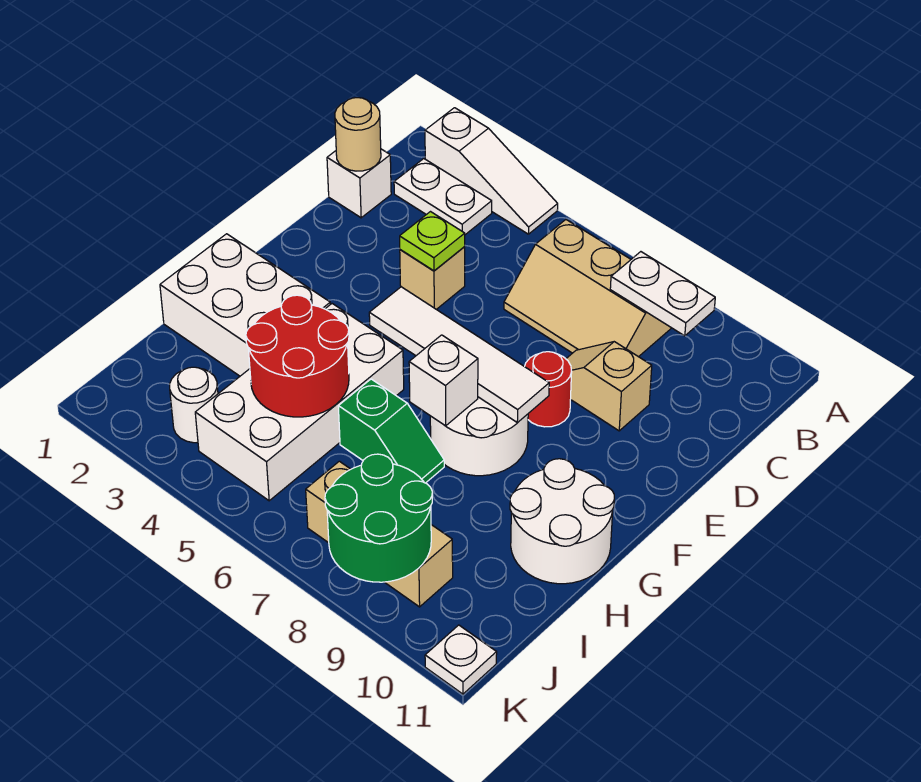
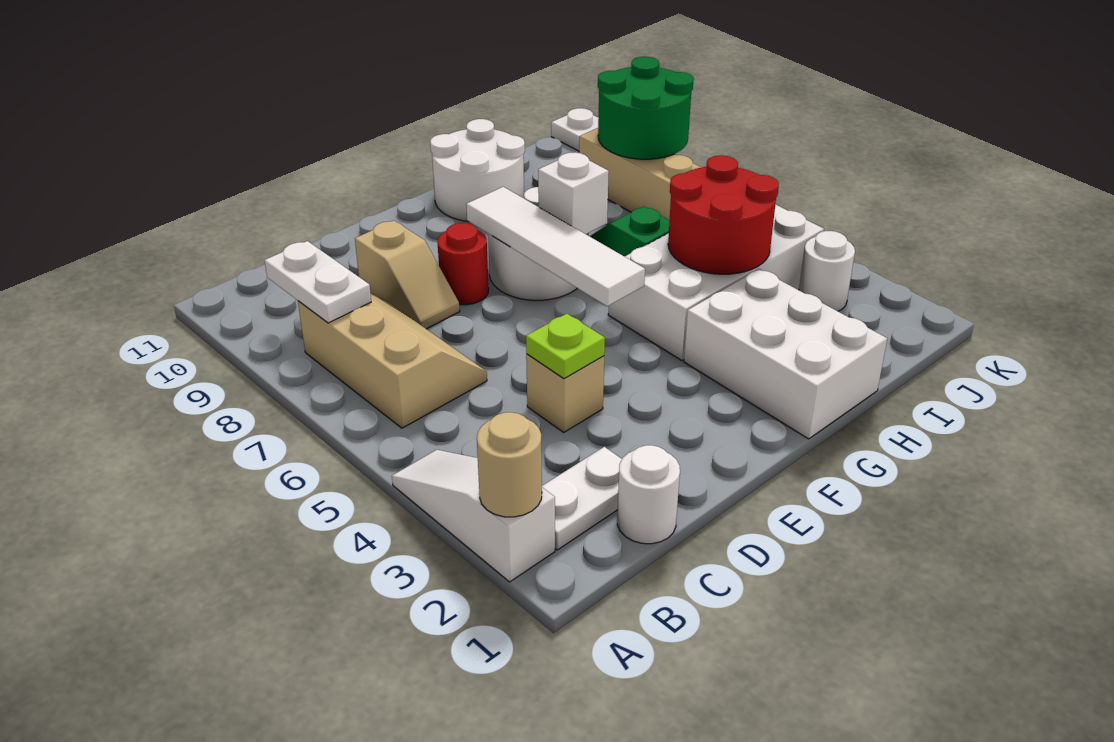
white 1x2 plate [394,159,492,235] -> white 1x2 plate turned to [542,447,622,550]
white 1x1 brick [327,149,391,218] -> white 1x1 round brick [617,445,680,544]
tan 1x1 round brick [335,98,381,171] -> tan 1x1 round brick moved to [477,412,542,517]

